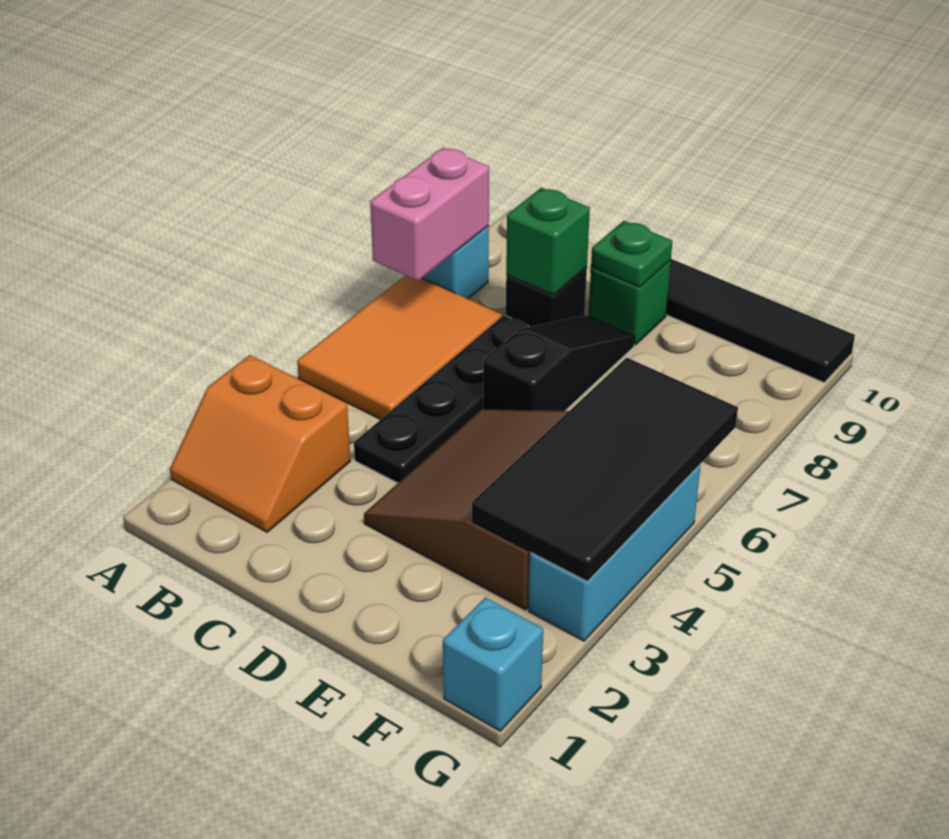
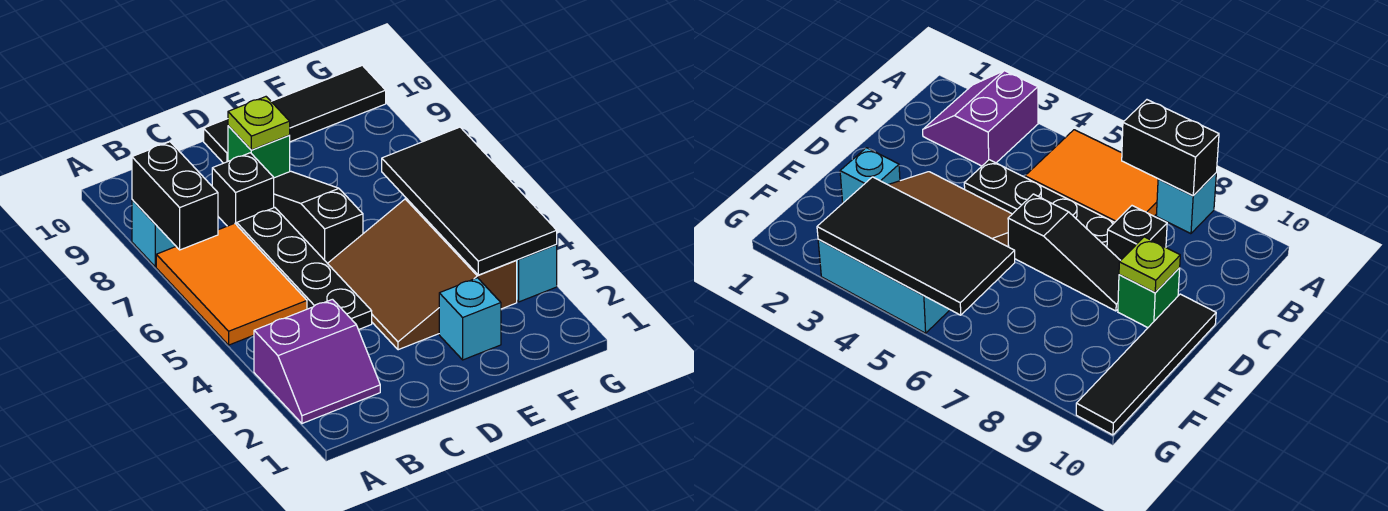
orange 2x2 slope [170,355,350,532] -> purple 2x2 slope [254,299,380,423]
pink 1x2 brick [370,148,489,281] -> black 1x2 brick [132,142,218,250]
green 1x1 brick [506,188,590,295] -> none
green 1x1 plate [591,221,672,287] -> lime 1x1 plate [228,97,290,150]
cyan 1x1 brick [443,597,543,731] -> cyan 1x1 brick moved to [439,278,501,360]

